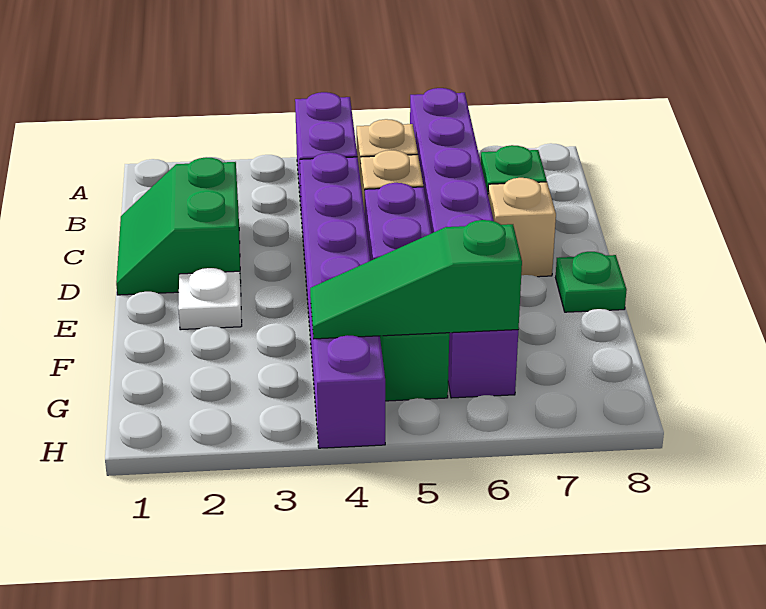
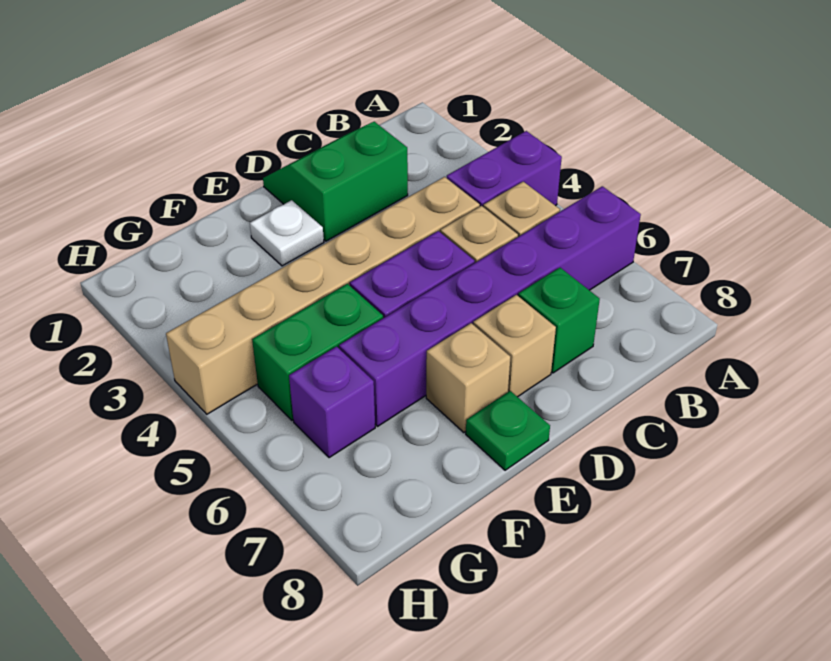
purple 1x6 brick [300,153,385,448] -> tan 1x6 brick [166,177,480,414]
none -> tan 1x1 brick [426,323,510,432]
green 1x3 slope [310,220,522,339] -> none

